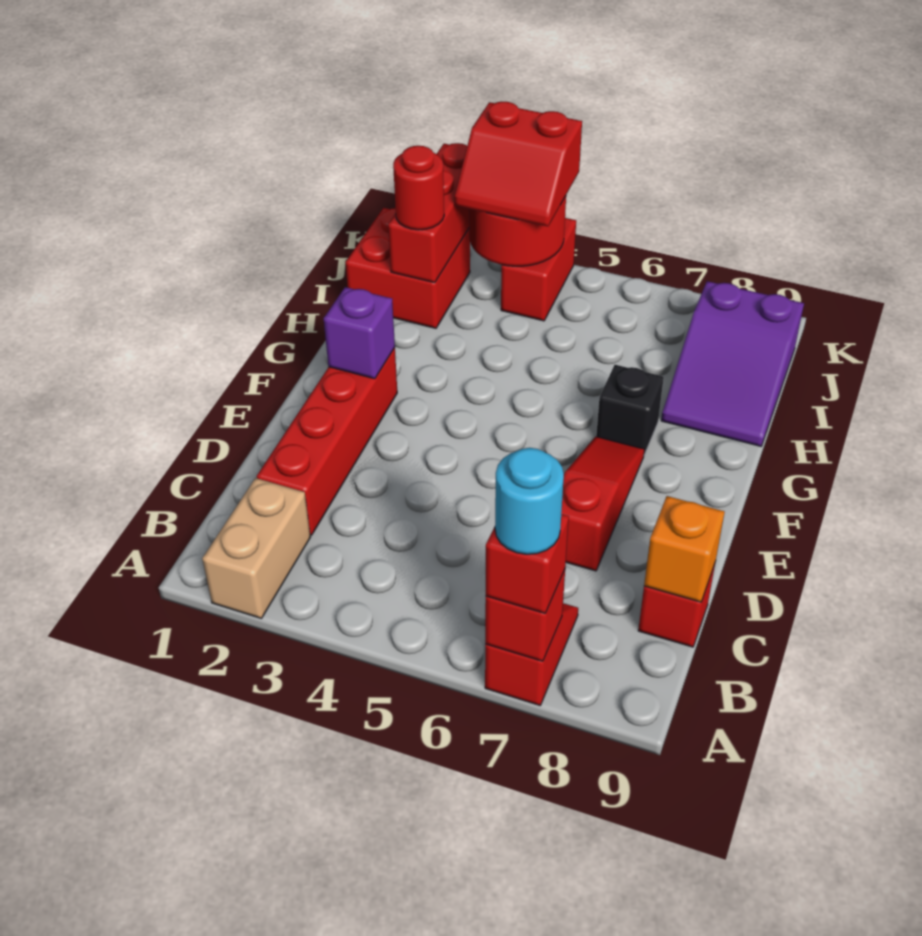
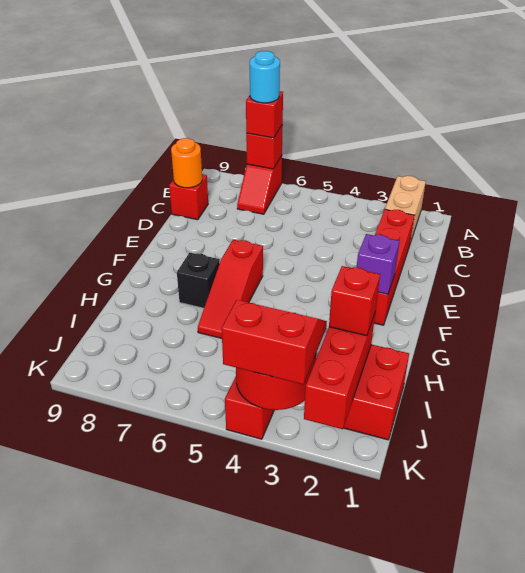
orange 1x1 brick [644,496,725,602] -> orange 1x1 round brick [171,138,202,188]
red 1x3 slope [561,436,644,571] -> red 1x3 slope moved to [198,240,263,338]
purple 2x3 slope [661,281,804,446] -> none
red 1x1 round brick [393,146,444,230] -> red 1x1 brick [329,266,380,336]

